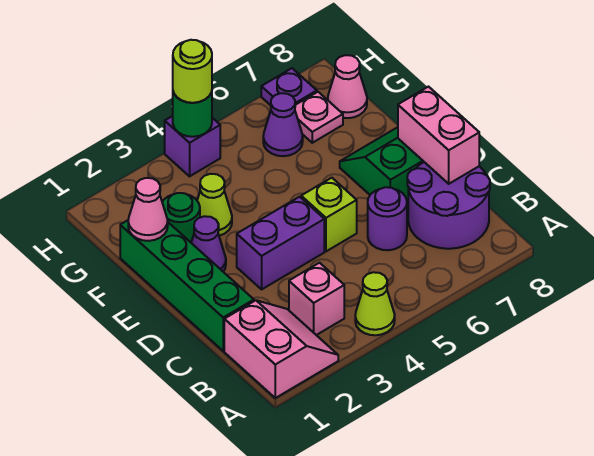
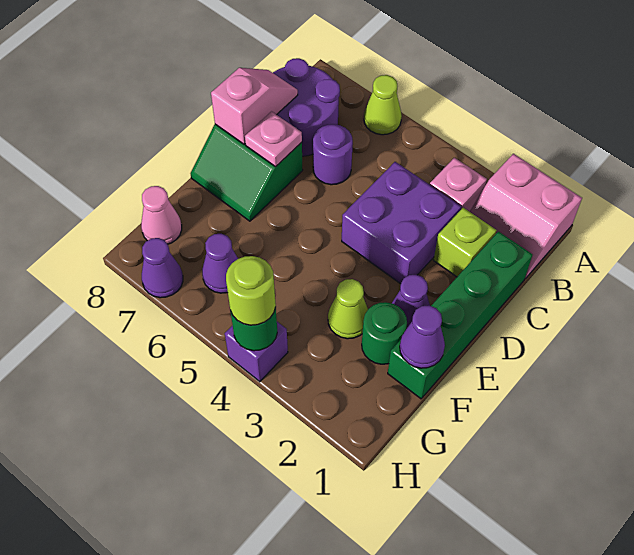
pink 2x2 slope [224,300,338,398] -> pink 2x2 slope turned to [470,154,582,279]
lime 1x1 cone [355,272,395,335] -> lime 1x1 cone moved to [364,75,402,135]
pink 1x2 brick [398,87,479,184] -> pink 1x2 slope [211,68,298,144]
purple 1x2 brick [237,197,324,289] -> purple 2x2 brick [342,162,461,284]
lime 1x1 brick [301,178,357,251] -> lime 1x1 brick moved to [433,208,496,277]
pink 1x1 cone [128,178,168,241] -> purple 1x1 cone [400,305,445,368]
pink 1x1 plate [295,92,343,143] -> pink 1x1 plate moved to [245,112,302,167]
purple 1x1 plate [261,68,317,105] -> purple 1x1 cone [142,238,183,298]

